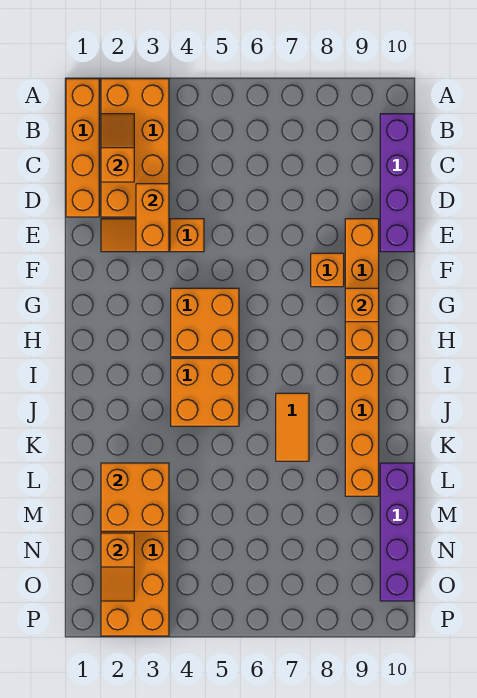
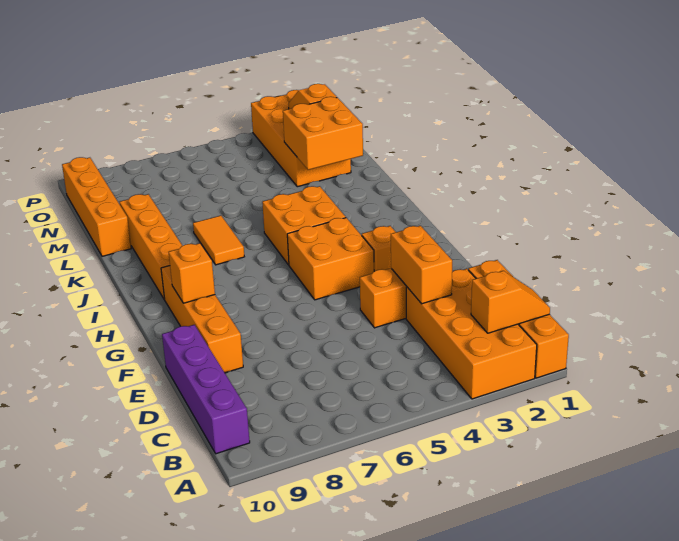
orange 1x2 slope [101,114,134,182] -> orange 1x2 slope turned to [471,271,550,333]
orange 1x1 brick [311,253,344,287] -> orange 1x1 brick moved to [362,226,395,271]
purple 1x4 brick [380,463,414,601] -> orange 1x4 brick [62,157,131,256]

